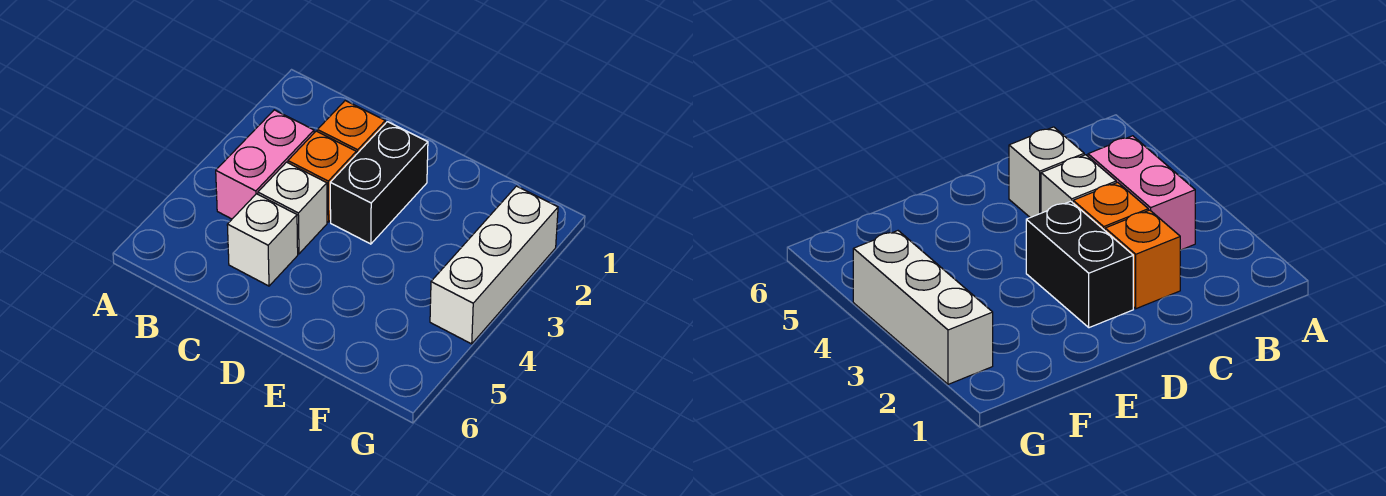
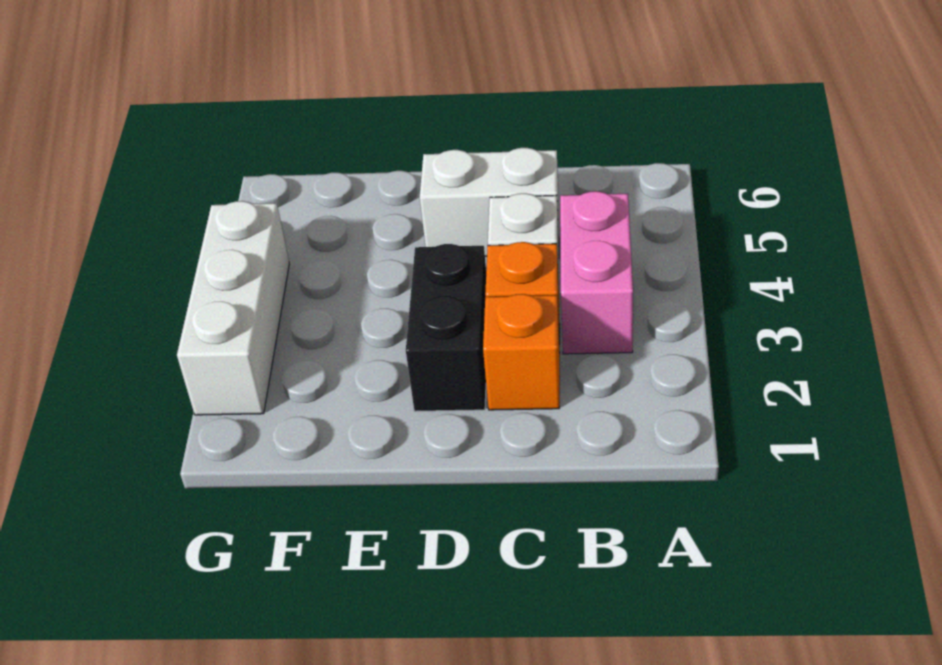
white 1x1 brick [227,194,298,286] -> white 1x2 brick [420,148,559,256]

